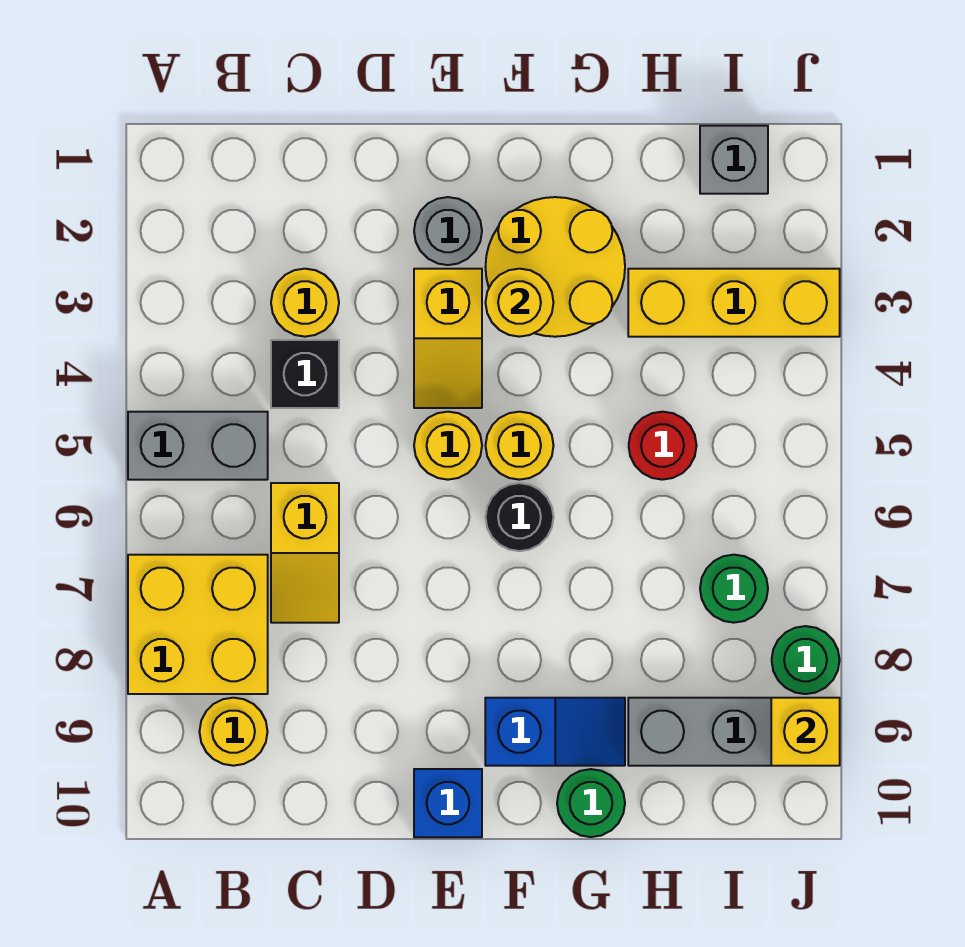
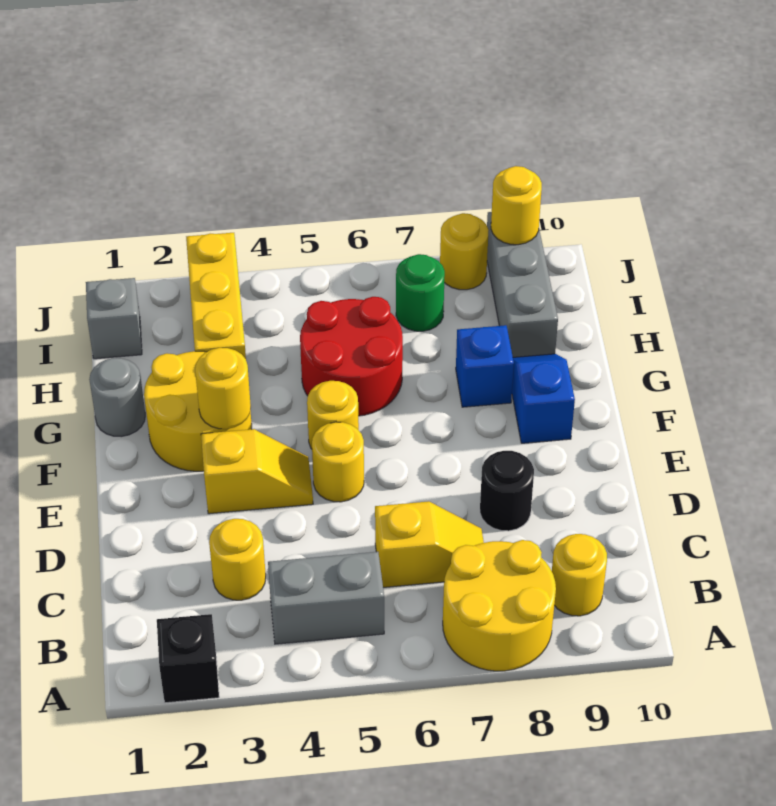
grey 1x2 brick [128,412,268,480] -> grey 1x2 brick turned to [268,552,384,644]
yellow 2x2 brick [128,555,268,694] -> yellow 2x2 round brick [443,540,556,671]
black 1x1 brick [271,340,339,408] -> black 1x1 brick moved to [157,614,219,703]
grey 1x1 round brick [414,197,482,265] -> grey 1x1 round brick moved to [89,358,145,437]
blue 1x1 brick [414,769,482,837] -> blue 1x1 brick moved to [456,325,514,407]
black 1x1 round brick [486,483,553,551] -> black 1x1 round brick moved to [480,451,534,531]
green 1x1 round brick [557,769,625,837] -> none
red 1x1 round brick [629,412,697,480] -> red 2x2 round brick [300,297,403,416]
green 1x1 round brick [772,626,840,694] -> yellow 1x1 round brick [440,213,489,290]
yellow 1x1 brick [771,698,840,766] -> yellow 1x1 round brick [491,166,542,245]

